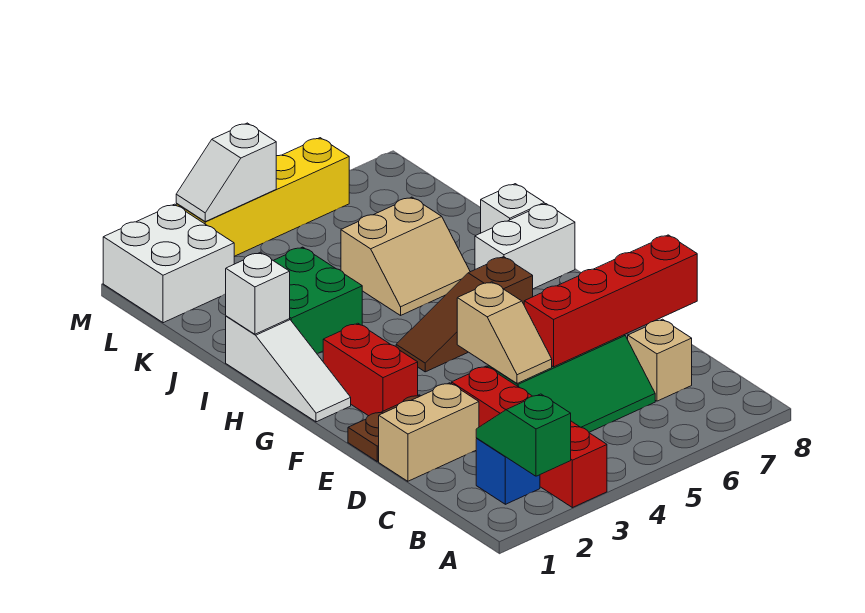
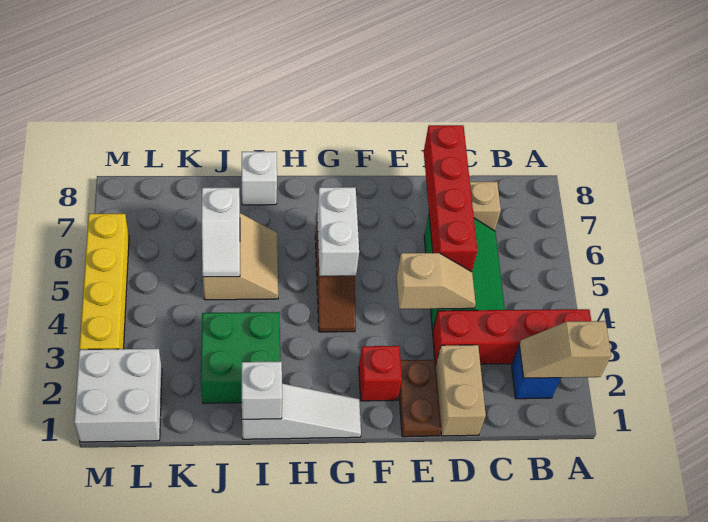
green 1x2 slope [476,394,571,476] -> tan 1x2 slope [519,321,611,378]
red 1x2 brick [323,323,418,416] -> red 1x1 brick [359,346,402,401]
white 1x2 brick [475,204,575,289] -> white 1x2 brick moved to [317,187,359,276]
white 1x2 slope [176,123,276,222] -> white 1x2 slope moved to [202,188,240,277]

